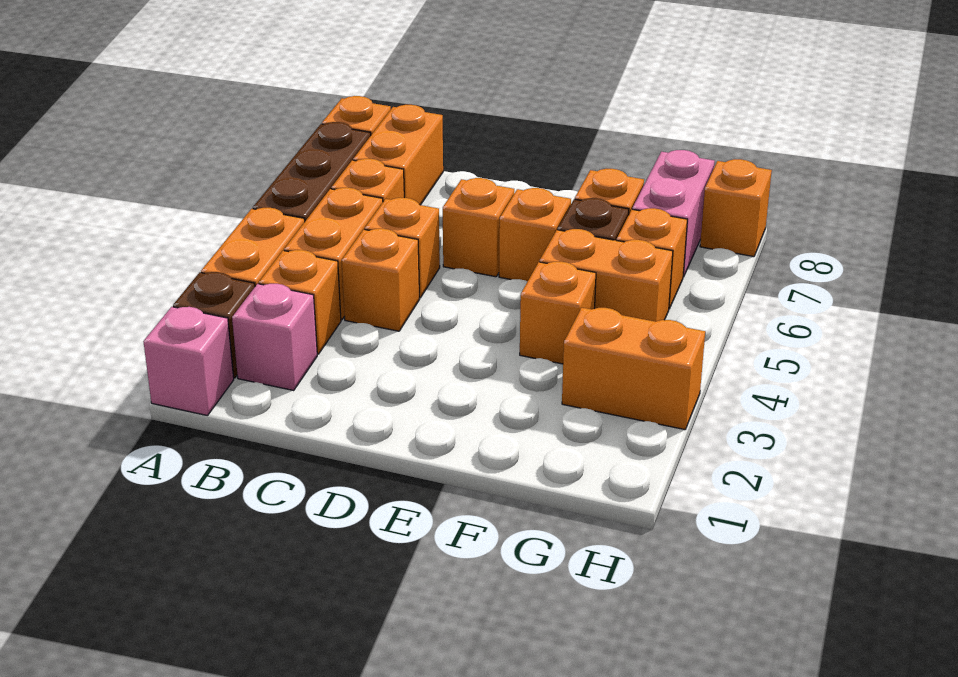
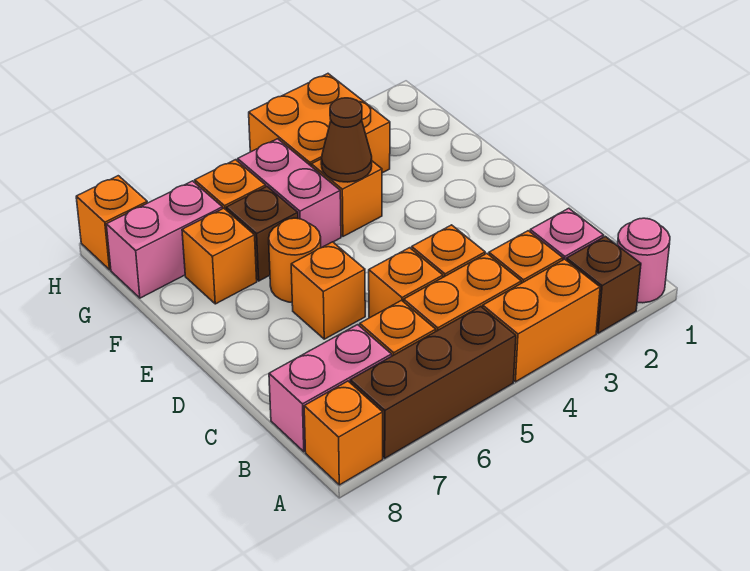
pink 1x1 brick [143,307,234,416] -> pink 1x1 round brick [618,218,670,303]
orange 1x2 brick [353,105,443,205] -> pink 1x2 brick [269,325,392,452]
orange 1x1 brick [499,188,571,281] -> orange 1x1 round brick [269,218,321,302]
none -> brown 1x1 cone [321,98,372,182]
orange 1x2 brick [540,229,673,322] -> pink 1x2 brick [238,139,341,248]
orange 1x2 brick [562,308,705,430] -> orange 2x2 brick [249,74,390,173]

